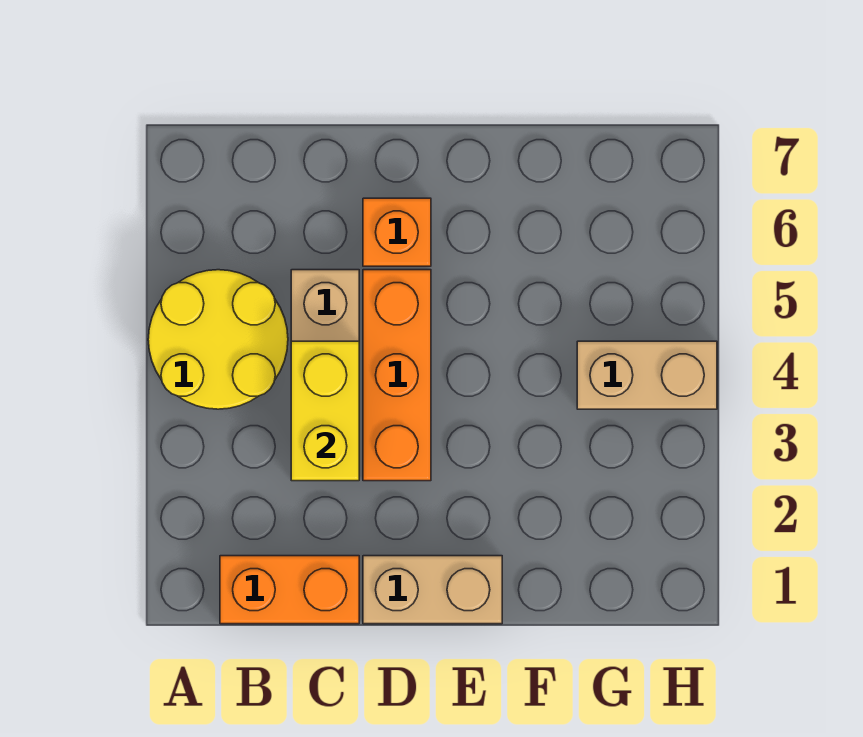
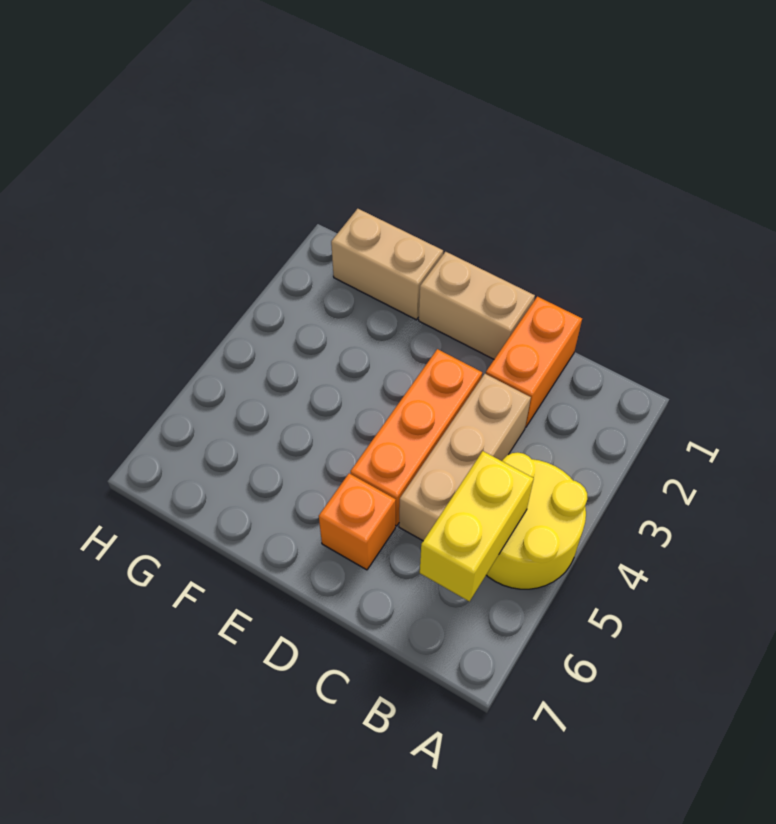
orange 1x2 brick [220,556,359,624] -> orange 1x2 brick turned to [486,297,582,427]
yellow 1x2 brick [291,341,359,481] -> yellow 1x2 brick moved to [420,451,534,602]
tan 1x2 brick [577,341,717,409] -> tan 1x2 brick moved to [331,209,443,320]

